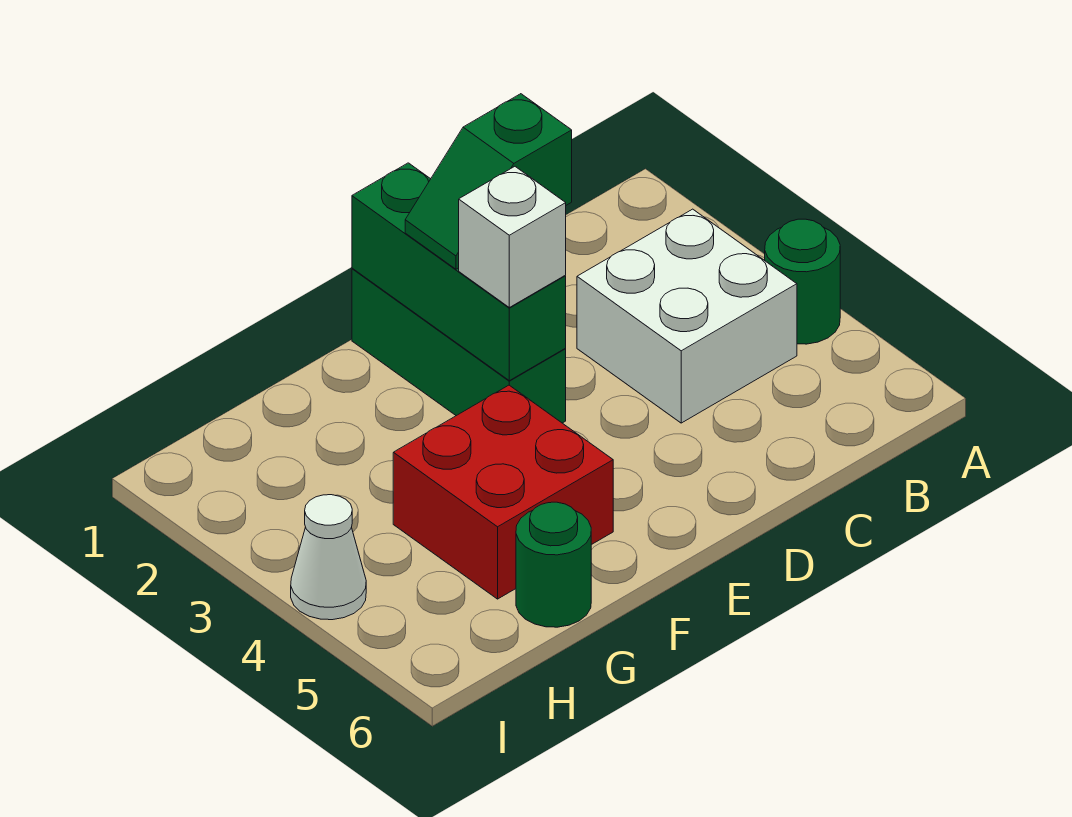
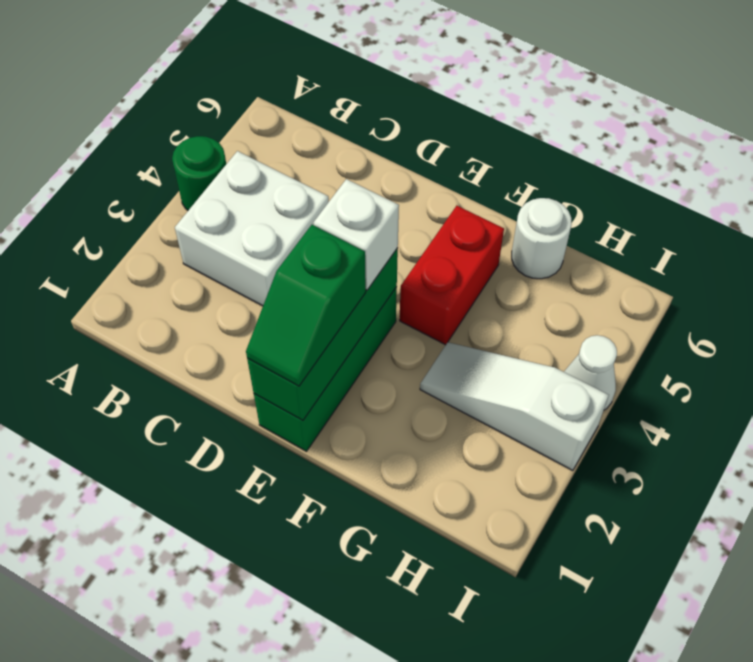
green 1x2 slope [405,94,572,269] -> green 1x2 slope turned to [246,225,366,386]
red 2x2 brick [393,385,613,599] -> red 1x2 brick [400,206,504,345]
none -> white 1x3 slope [420,342,609,471]
green 1x1 round brick [516,502,591,627] -> white 1x1 round brick [512,198,572,279]

